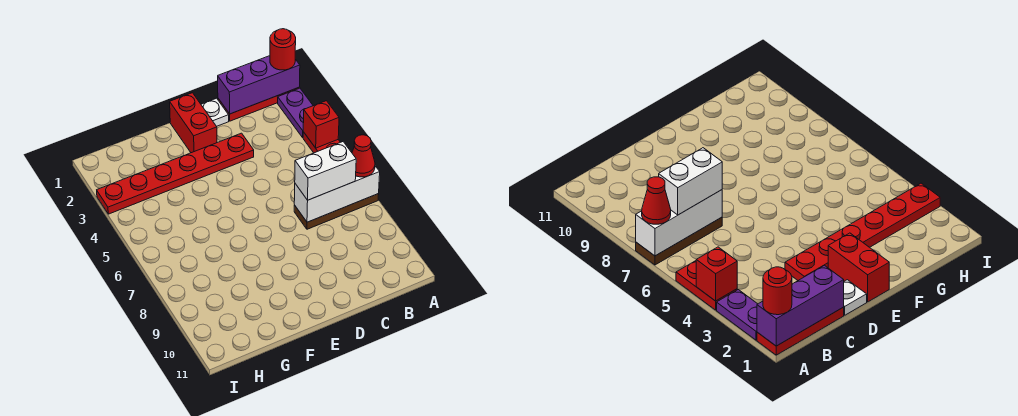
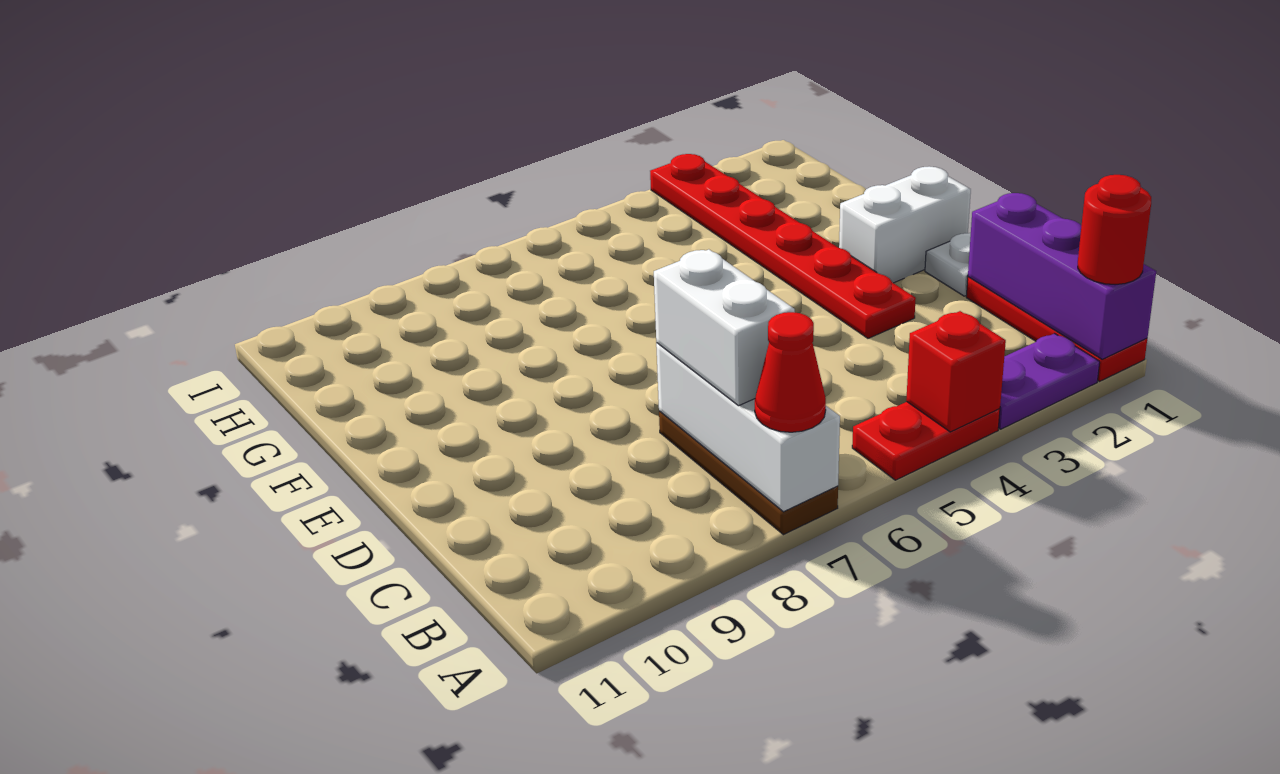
red 1x2 brick [170,93,217,153] -> white 1x2 brick [839,166,971,283]

